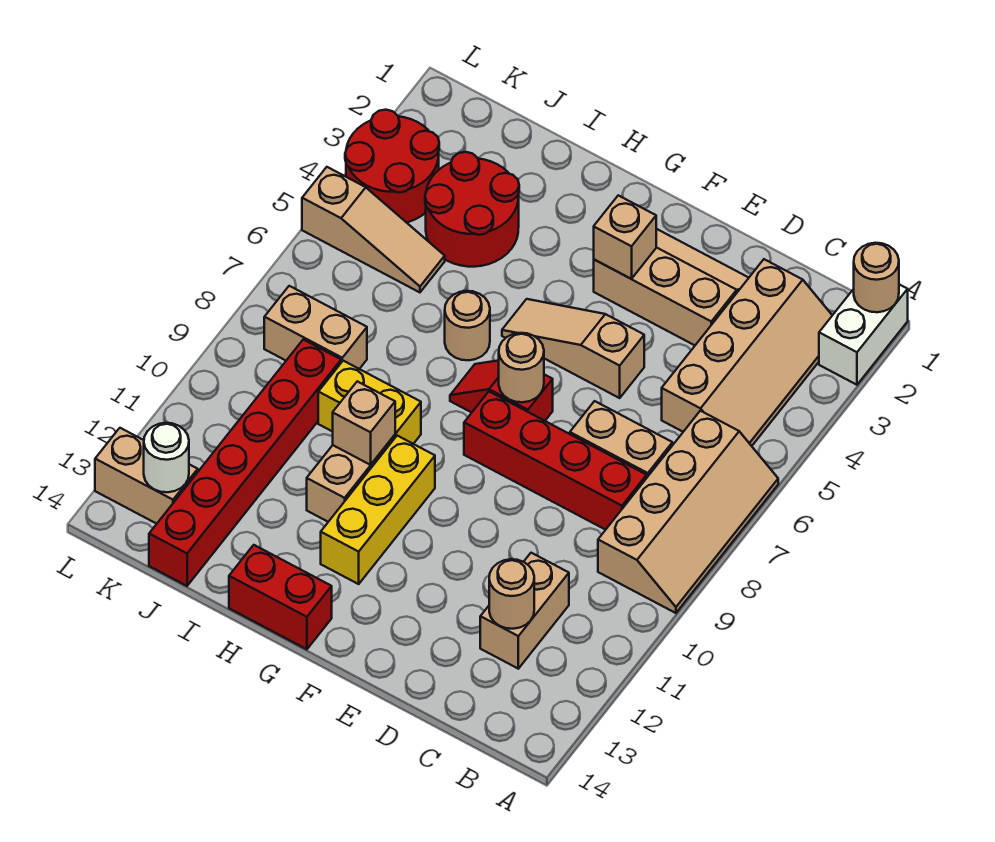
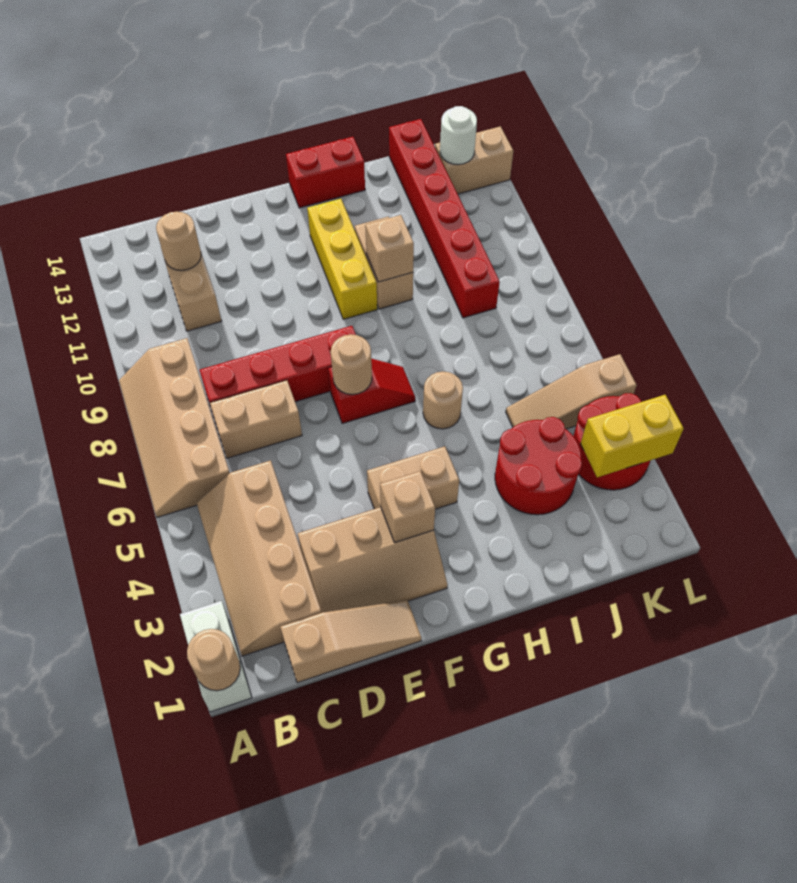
tan 1x3 slope [502,299,644,398] -> tan 1x3 slope moved to [280,600,422,683]
yellow 1x2 brick [318,361,421,444] -> yellow 1x2 brick moved to [581,395,684,477]
tan 1x2 brick [264,286,367,369] -> tan 1x2 brick moved to [367,446,459,509]

